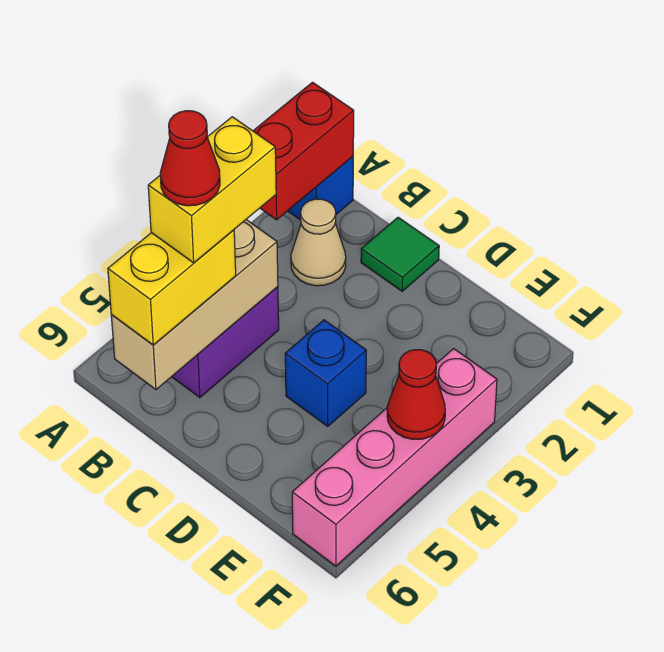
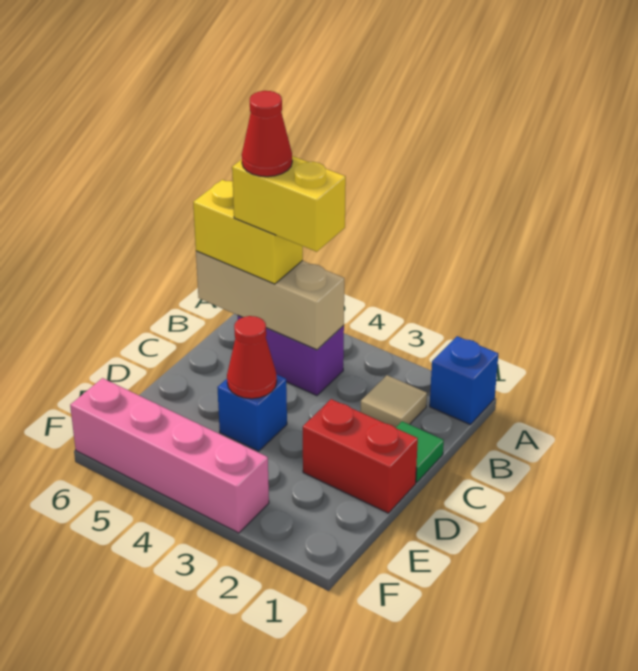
red 1x2 brick [253,82,354,220] -> red 1x2 brick moved to [303,399,418,513]
tan 1x1 cone [291,199,346,286] -> tan 1x1 tile [360,375,427,428]
red 1x1 cone [387,350,445,439] -> red 1x1 cone moved to [227,316,277,399]

